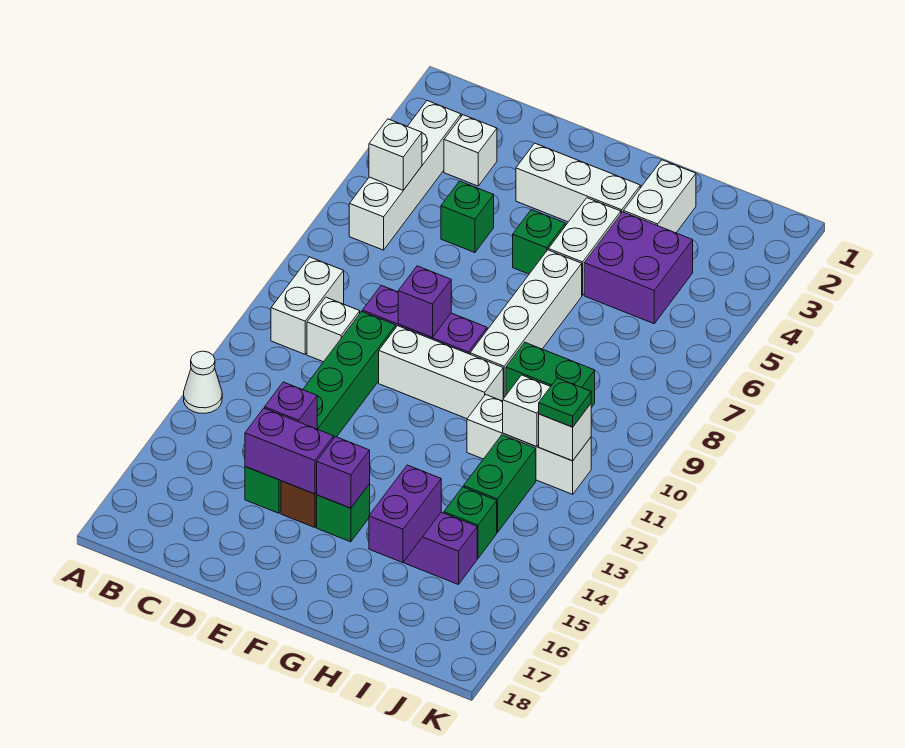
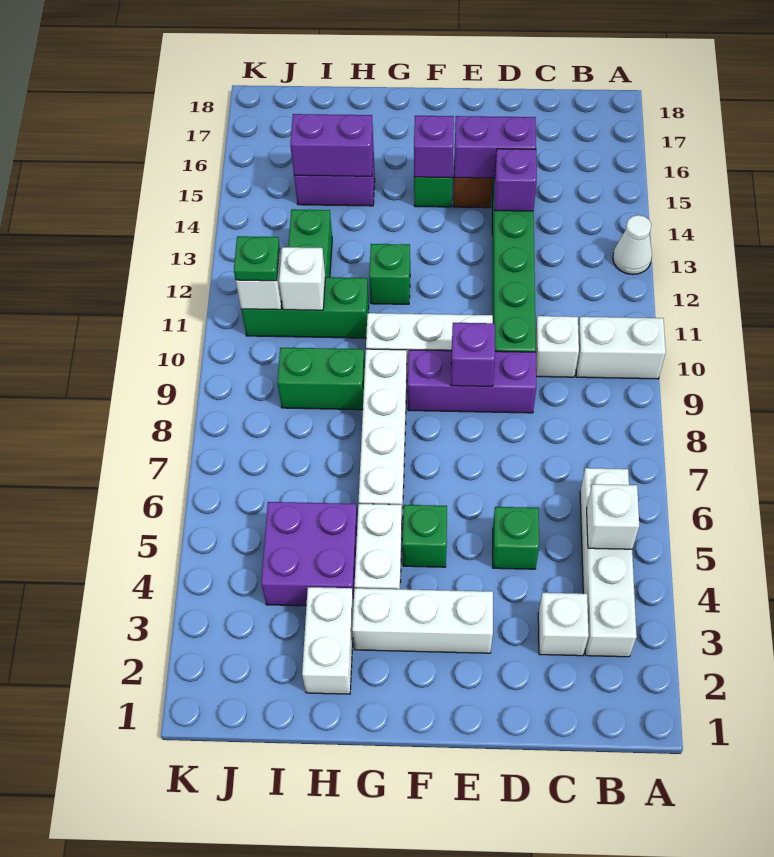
white 1x2 brick [271,257,344,354] -> white 1x2 brick turned to [576,317,666,379]
white 1x3 brick [467,395,591,494] -> green 1x3 brick [241,277,369,338]
purple 1x2 brick [369,465,441,563] -> purple 1x2 brick turned to [290,114,373,176]
green 1x1 brick [444,487,497,558] -> green 1x1 brick moved to [369,244,410,304]

